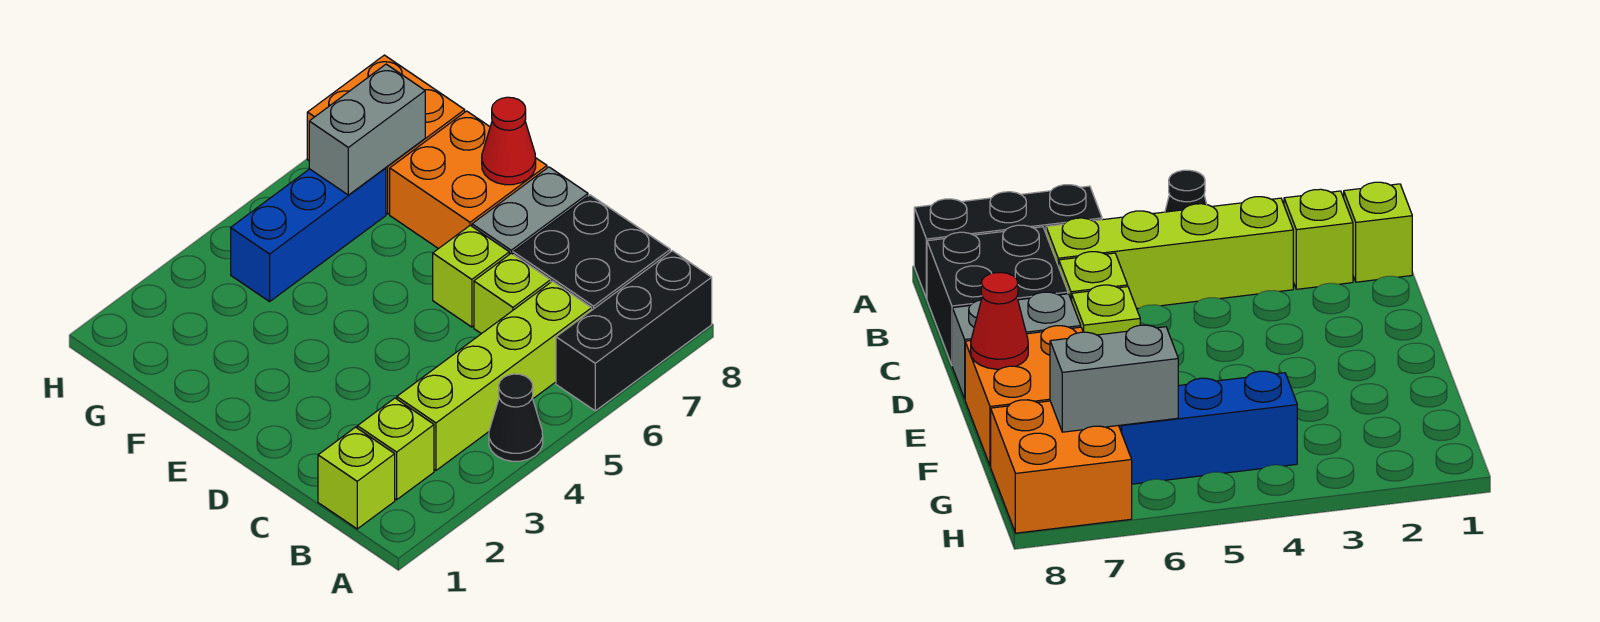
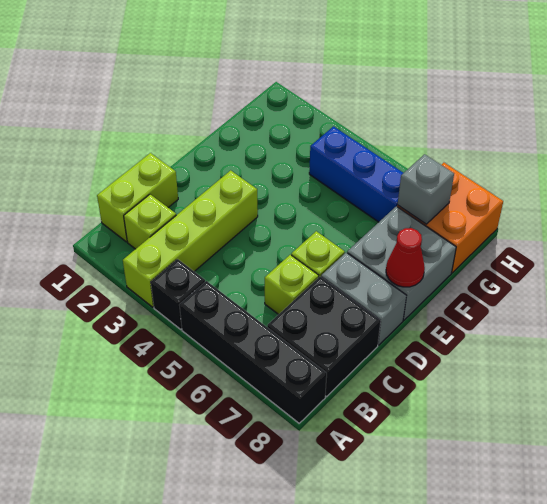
black 1x1 cone [489,374,543,461] -> black 1x1 brick [151,259,205,329]
black 1x3 brick [556,251,712,411] -> black 1x4 brick [179,281,327,423]
lime 1x1 brick [318,427,395,529] -> lime 1x2 brick [97,153,178,242]
lime 1x4 brick [397,281,592,470] -> lime 1x4 brick turned to [123,170,258,307]
orange 2x2 brick [390,111,547,249] -> grey 2x2 brick [347,206,456,320]
grey 1x2 brick [309,64,425,195] -> grey 1x1 brick [398,154,454,224]

